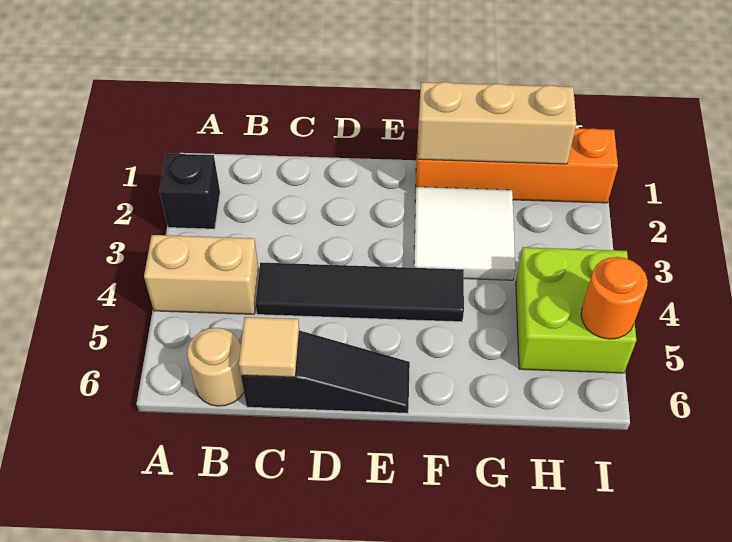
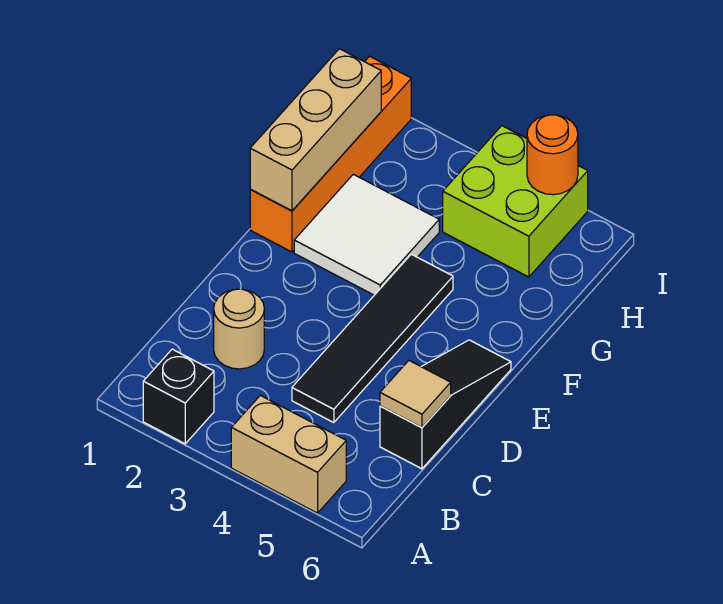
tan 1x2 brick [144,235,259,314] -> tan 1x2 brick turned to [231,395,346,513]
tan 1x1 round brick [187,328,244,406] -> tan 1x1 round brick moved to [214,289,264,369]

